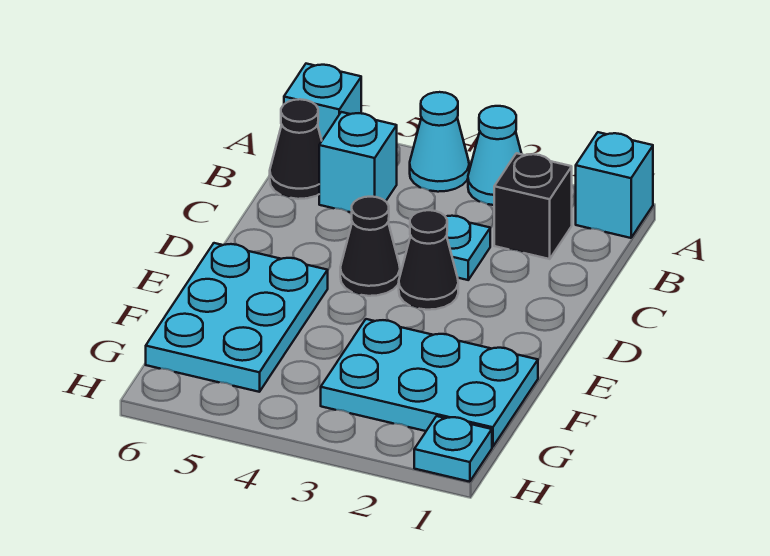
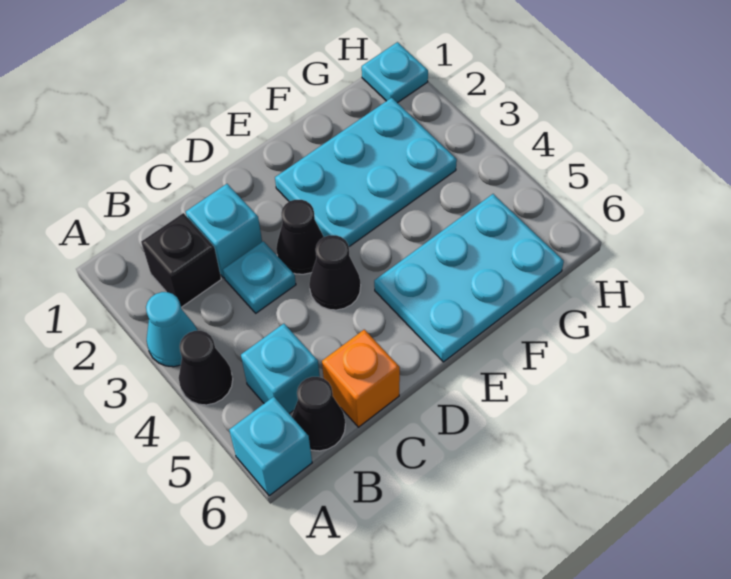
cyan 1x1 brick [576,132,653,238] -> cyan 1x1 brick moved to [186,184,262,278]
cyan 1x1 cone [410,92,469,192] -> black 1x1 cone [179,331,233,405]
none -> orange 1x1 brick [322,330,400,427]
cyan 2x3 plate [321,319,538,447] -> cyan 2x3 plate turned to [275,98,457,247]

